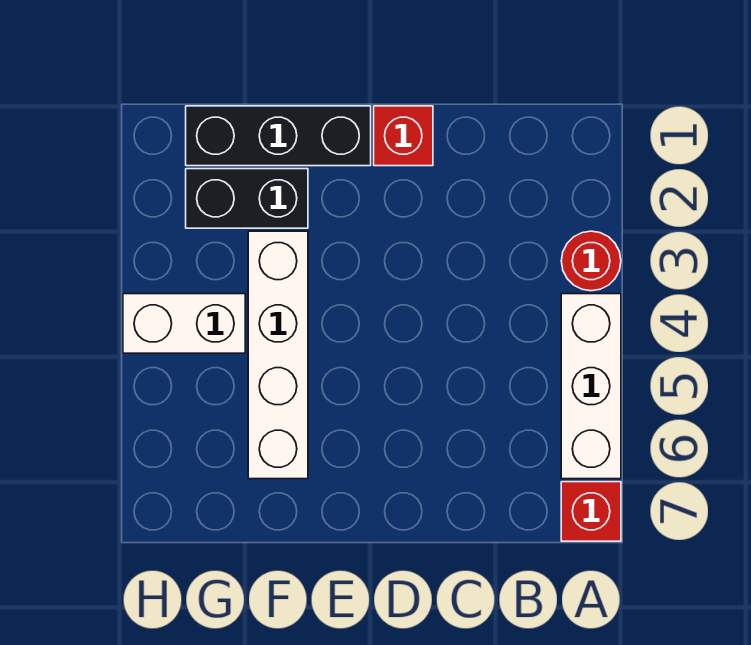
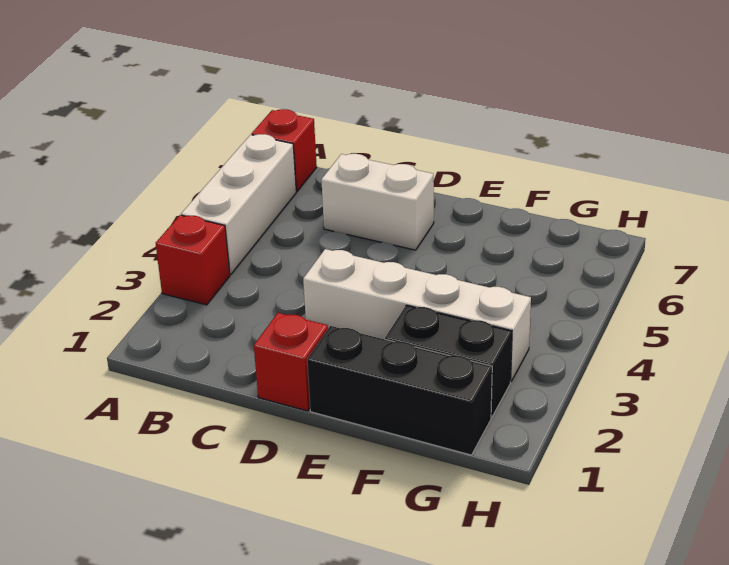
red 1x1 round brick [561,231,621,291] -> red 1x1 brick [156,215,230,305]
white 1x4 brick [248,231,308,479] -> white 1x4 brick turned to [303,249,531,382]
white 1x2 brick [123,294,245,353] -> white 1x2 brick moved to [321,154,434,250]

